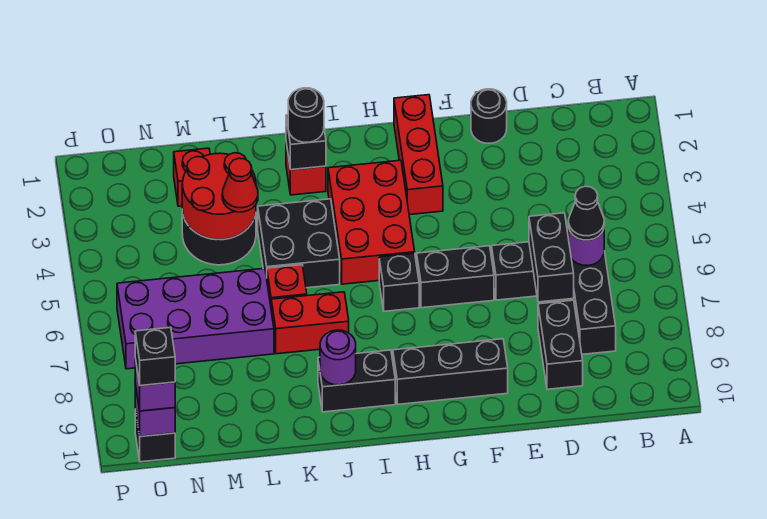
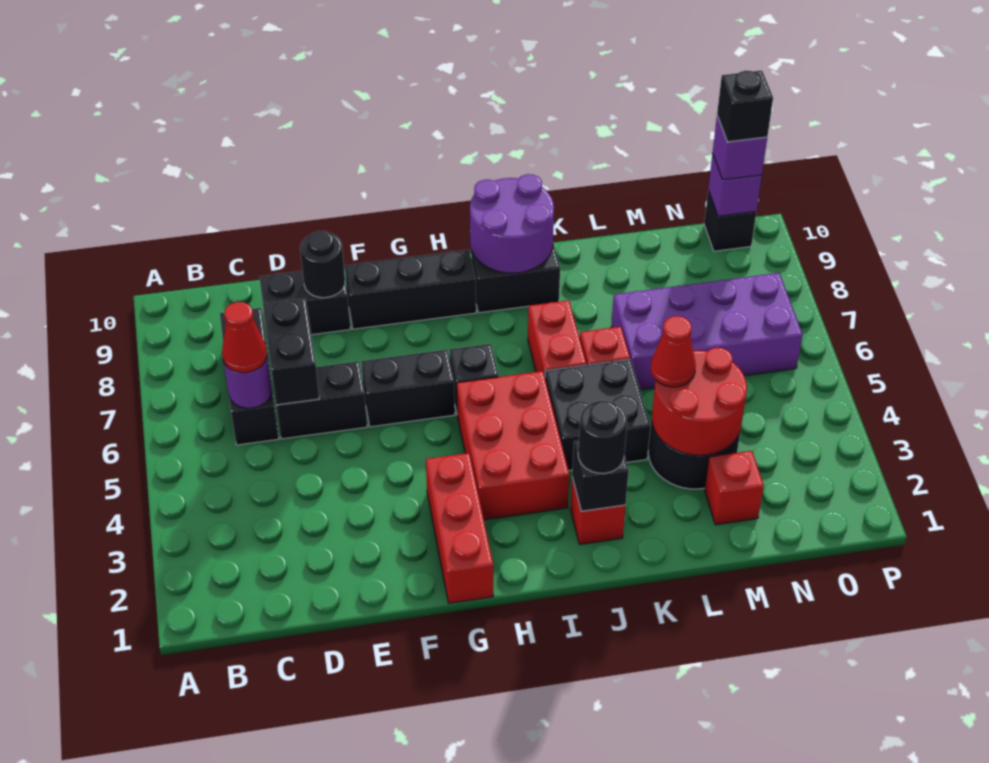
black 1x1 cone [569,186,604,240] -> red 1x1 cone [222,302,267,373]
black 1x2 brick [538,300,583,389] -> black 1x2 brick turned to [259,271,351,335]
black 1x1 round brick [471,89,507,143] -> black 1x1 round brick moved to [300,231,345,298]
red 1x2 brick [271,292,349,354] -> red 1x2 brick turned to [528,300,587,376]
purple 1x1 round brick [320,330,356,385] -> purple 2x2 round brick [470,174,554,273]

